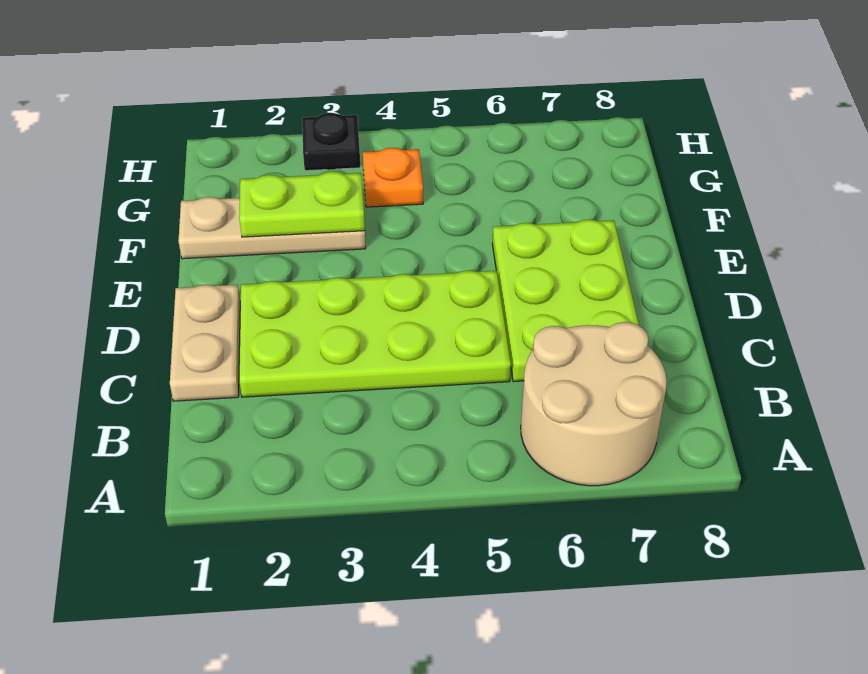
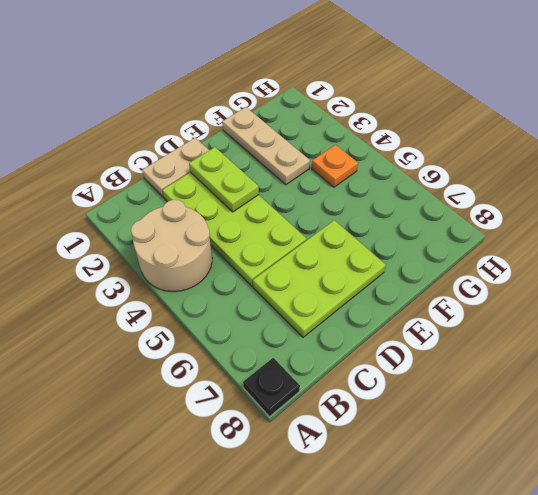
tan 2x2 round brick [521,322,667,486] -> tan 2x2 round brick moved to [131,200,212,291]
lime 1x2 plate [239,172,365,237] -> lime 1x2 plate moved to [189,147,259,212]
black 1x1 plate [302,113,360,171] -> black 1x1 plate moved to [243,358,300,417]

